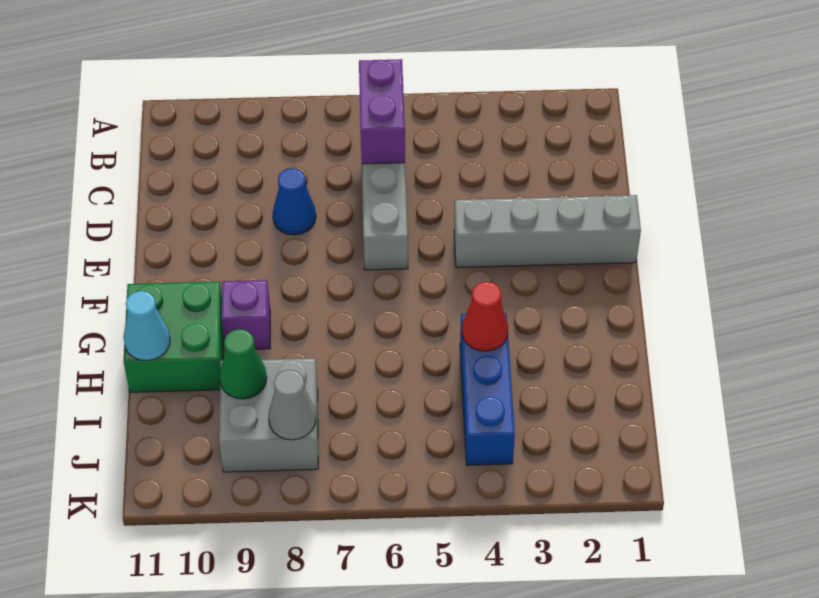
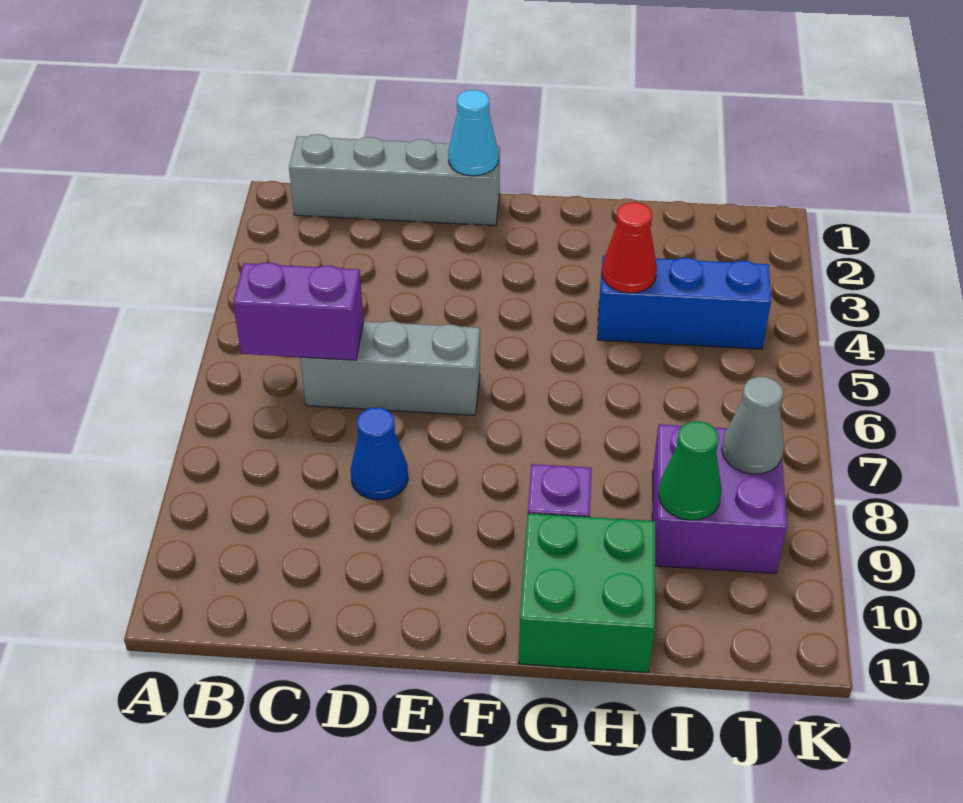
grey 1x4 brick [454,195,641,267] -> grey 1x4 brick turned to [289,134,500,226]
cyan 1x1 cone [123,291,170,361] -> cyan 1x1 cone moved to [448,90,498,176]
grey 2x2 brick [219,358,318,472] -> purple 2x2 brick [652,424,787,573]

